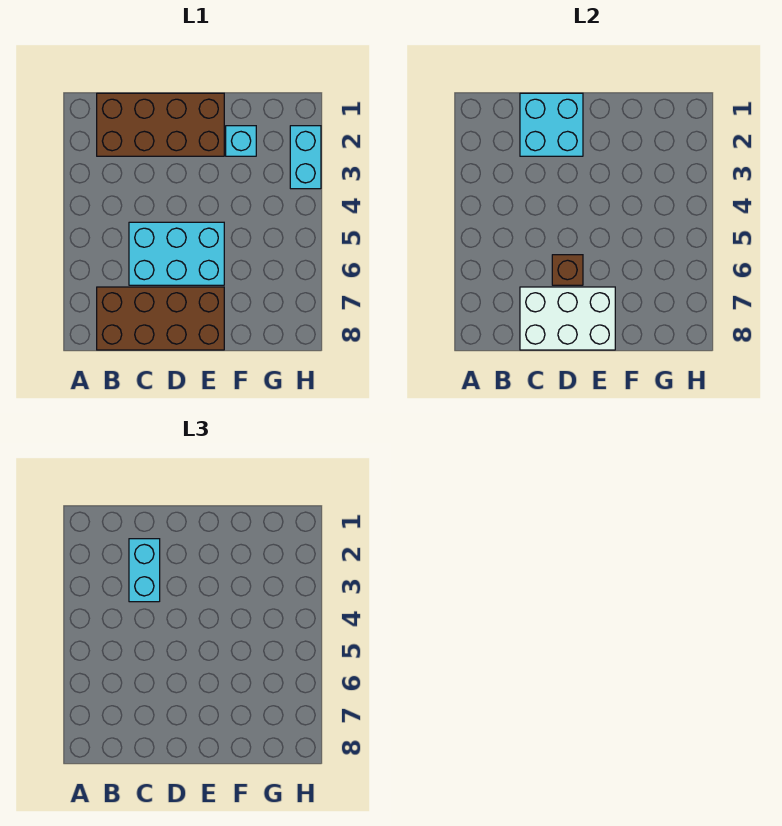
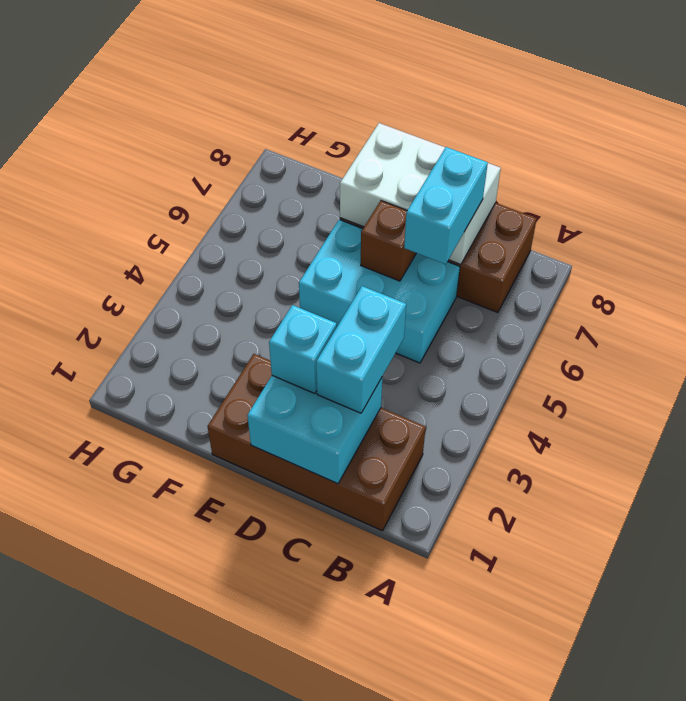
cyan 1x1 brick [226,126,256,156] -> cyan 1x1 brick moved to [269,305,337,394]
cyan 1x2 brick [290,126,321,189] -> cyan 1x2 brick moved to [404,147,488,264]

